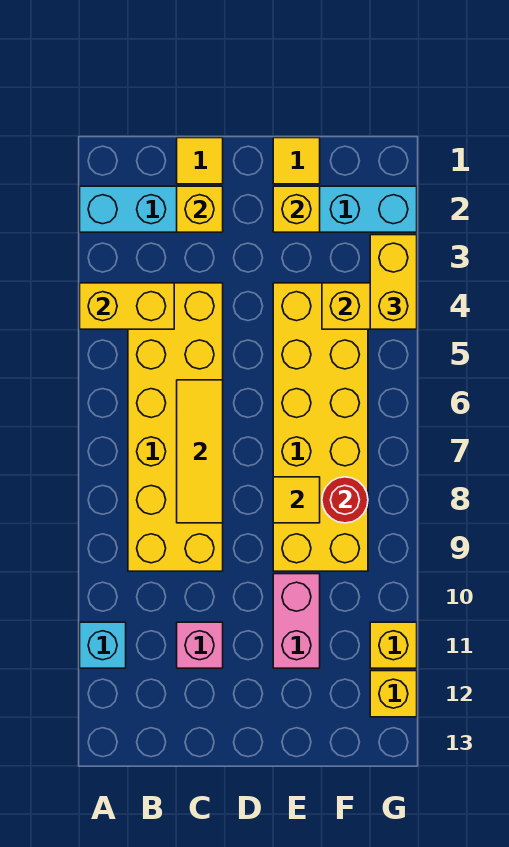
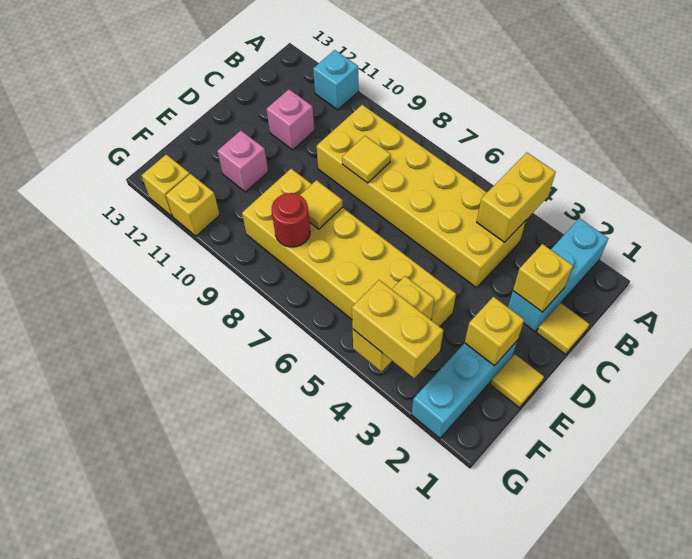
yellow 1x3 tile [177,380,223,523] -> yellow 1x1 tile [342,136,391,183]
pink 1x2 brick [273,574,320,668] -> pink 1x1 brick [217,131,268,192]

